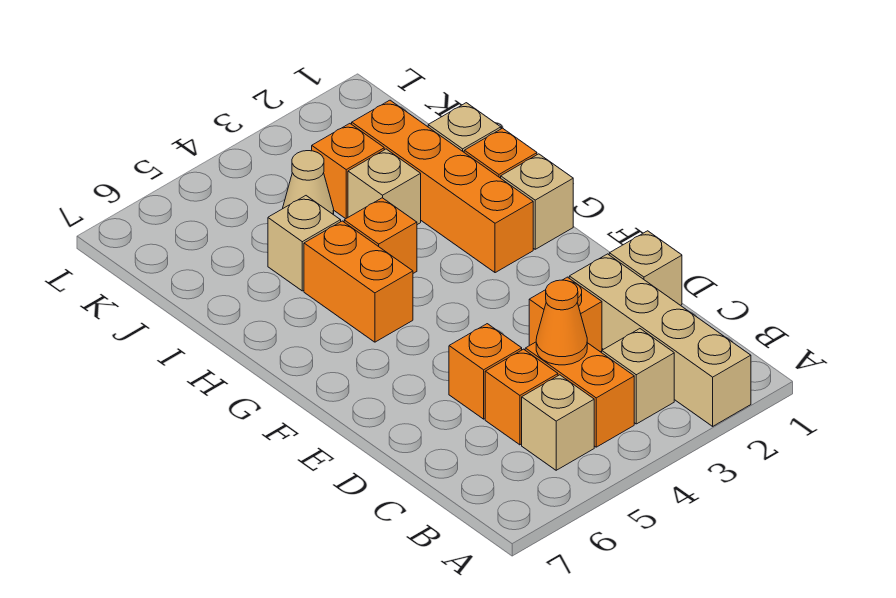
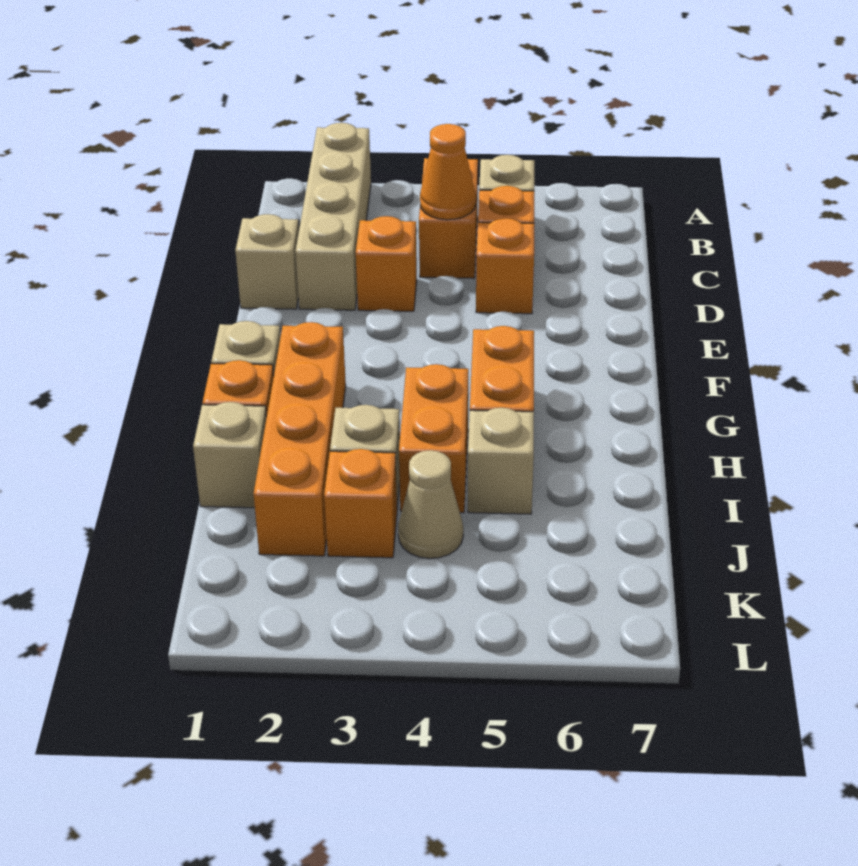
tan 1x1 brick [602,329,674,424] -> none
orange 1x1 brick [344,198,417,273] -> orange 1x2 brick [399,364,468,513]

